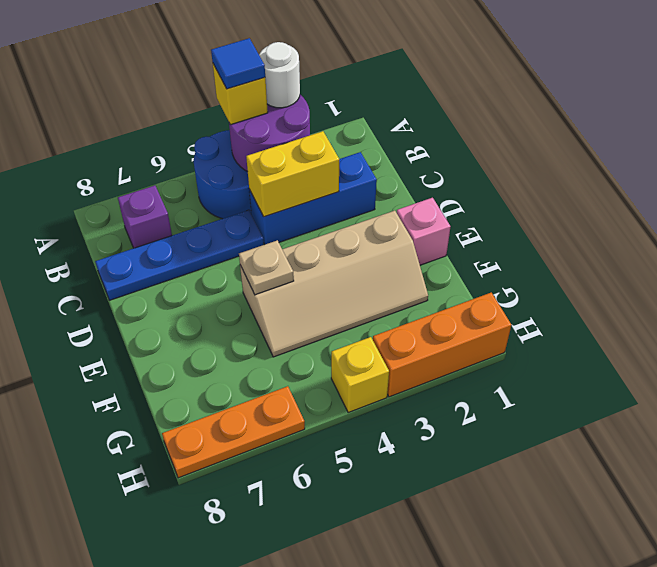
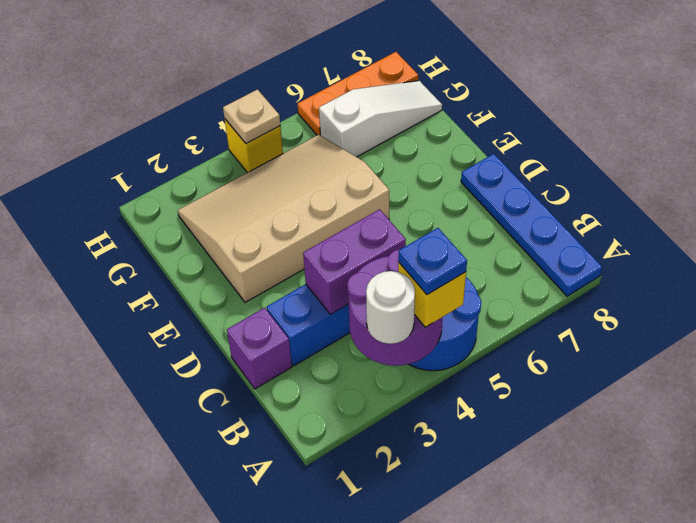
blue 1x1 tile [211,38,265,89] -> blue 1x1 plate [398,228,467,295]
purple 1x1 brick [118,185,172,248] -> purple 1x1 brick moved to [227,308,292,389]
yellow 1x2 brick [246,131,339,217] -> purple 1x2 brick [303,209,406,314]
blue 1x4 plate [95,210,264,300] -> blue 1x4 plate turned to [461,154,602,296]
pink 1x1 brick [397,198,451,265] -> none
tan 2x4 slope [240,211,428,357] -> tan 3x4 slope [178,135,389,302]
tan 1x1 plate [239,240,294,295] -> tan 1x1 plate moved to [223,89,280,144]
none -> white 1x3 slope [319,81,442,157]
orange 1x3 brick [373,293,511,397] -> none

